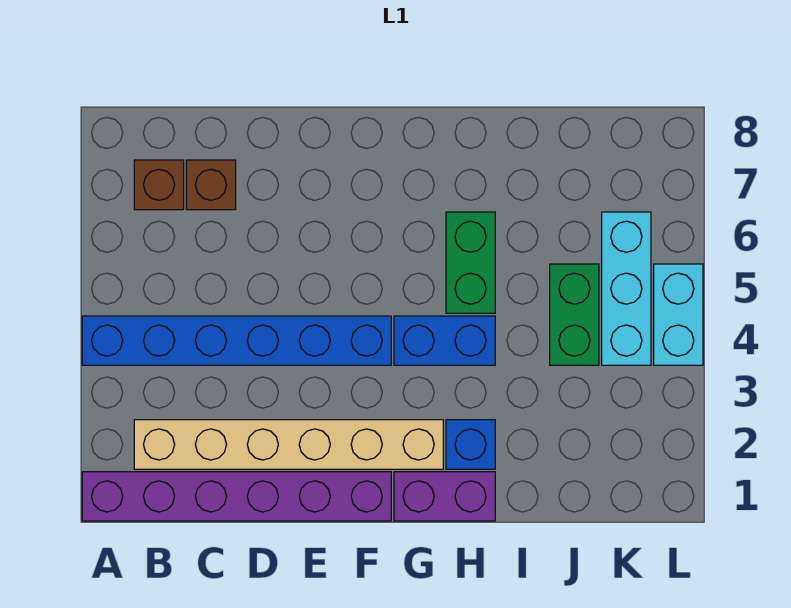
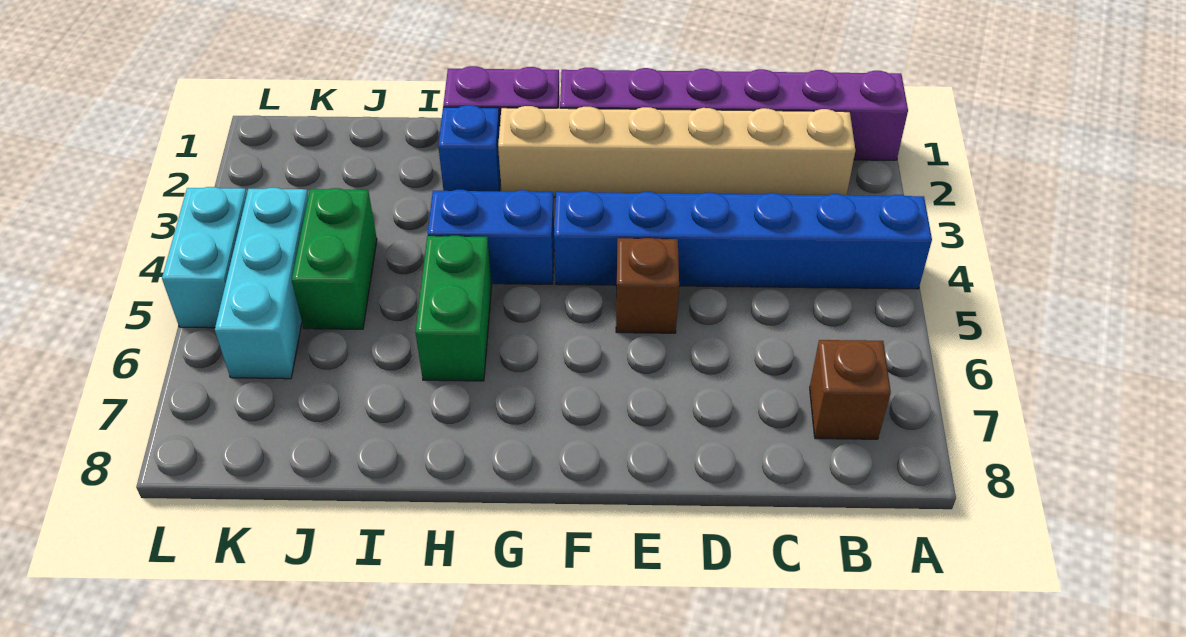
brown 1x1 brick [186,160,236,210] -> brown 1x1 brick moved to [616,238,679,333]

